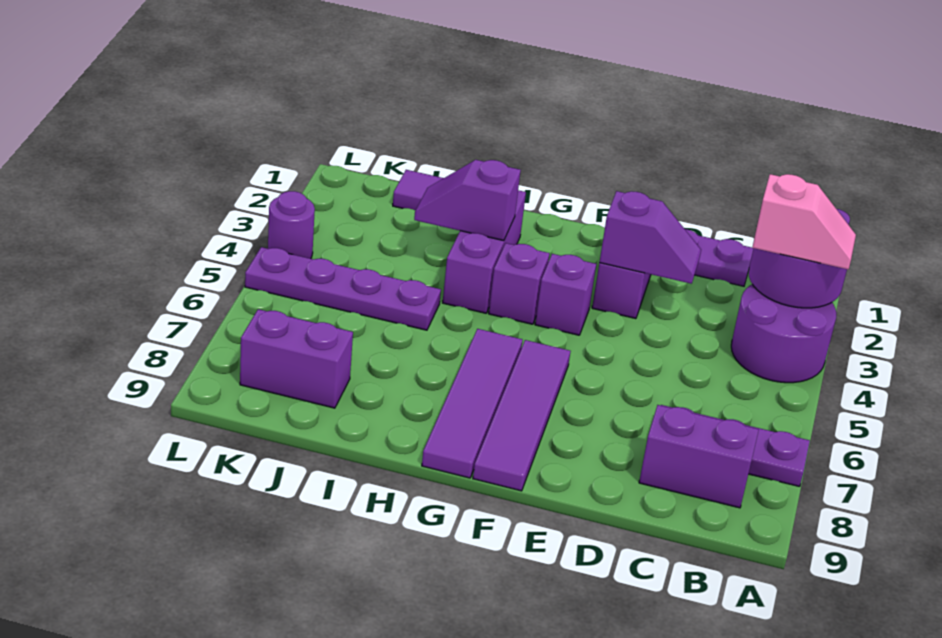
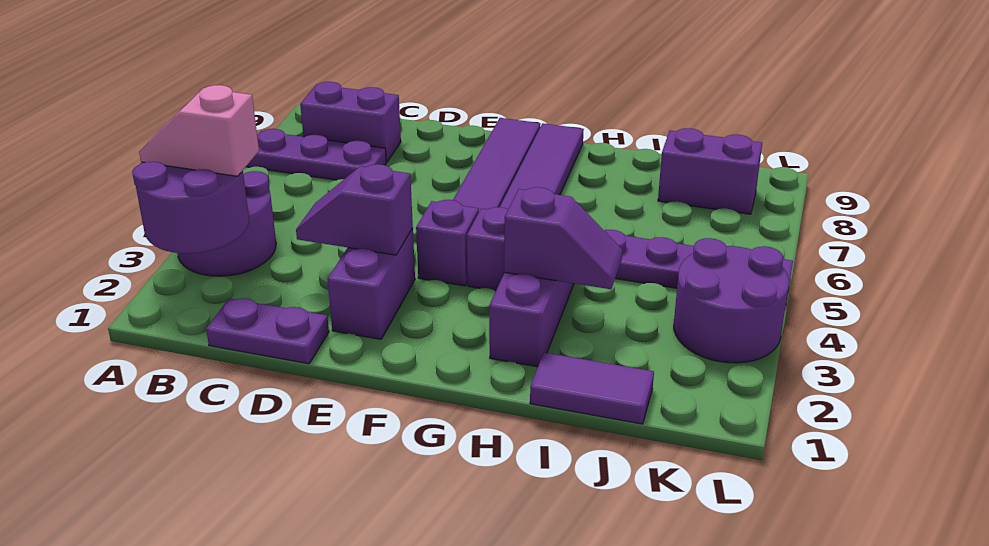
purple 1x1 round brick [268,191,315,259] -> purple 2x2 round brick [674,238,789,363]

